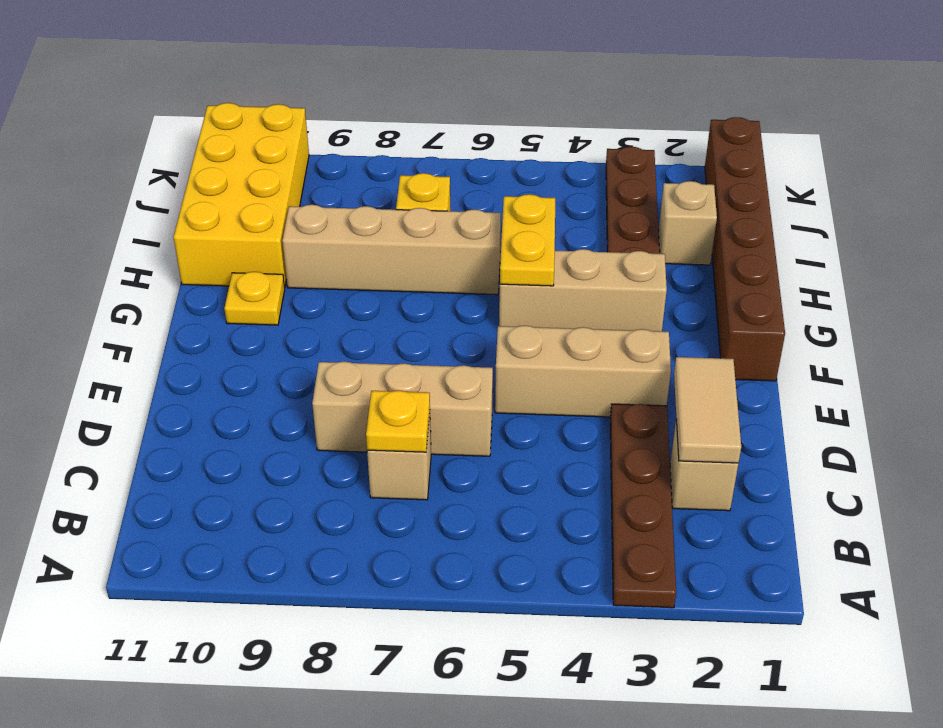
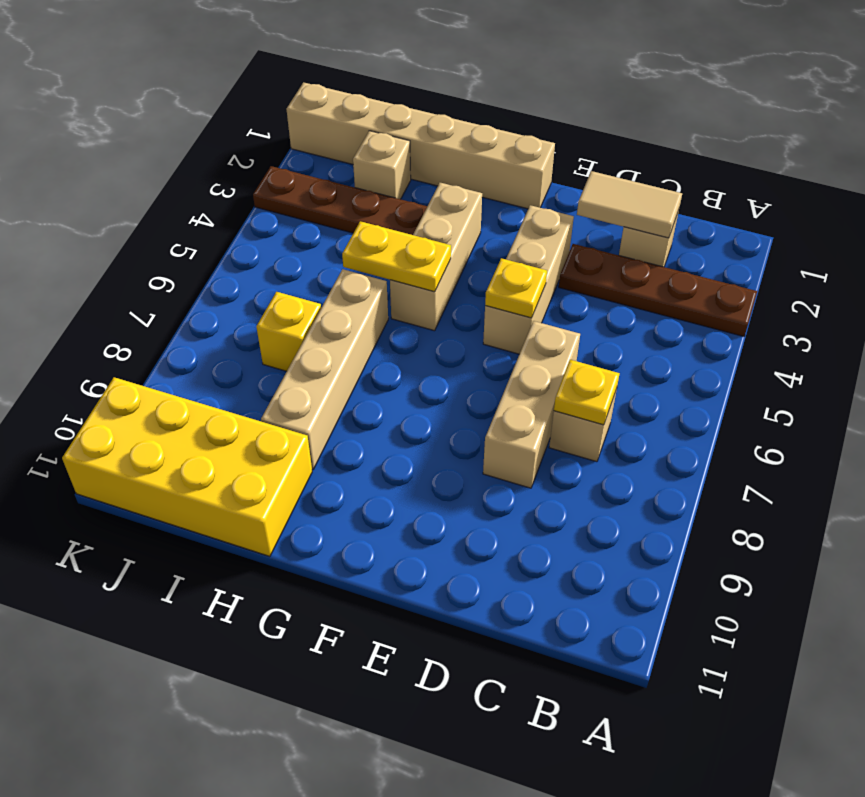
brown 1x6 brick [705,117,785,381] -> tan 1x6 brick [286,82,555,209]
yellow 1x1 plate [224,272,285,325] -> yellow 1x1 plate moved to [485,258,547,318]

